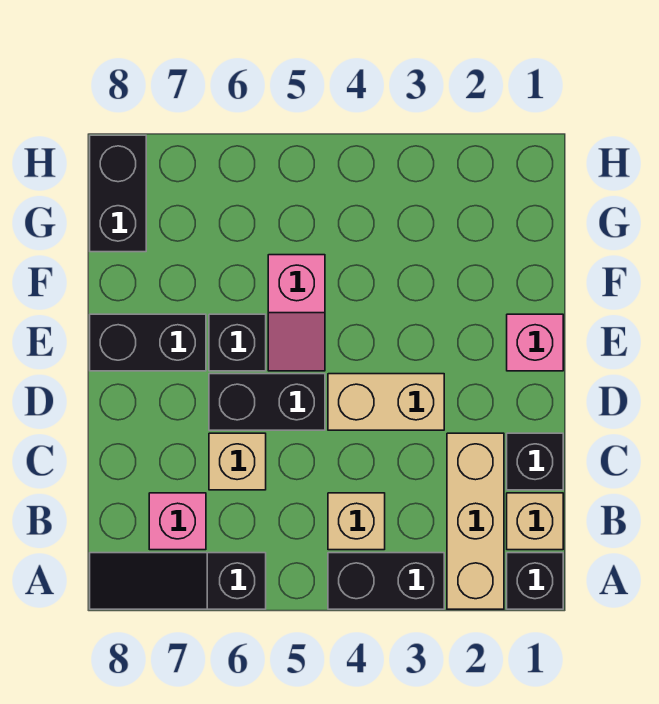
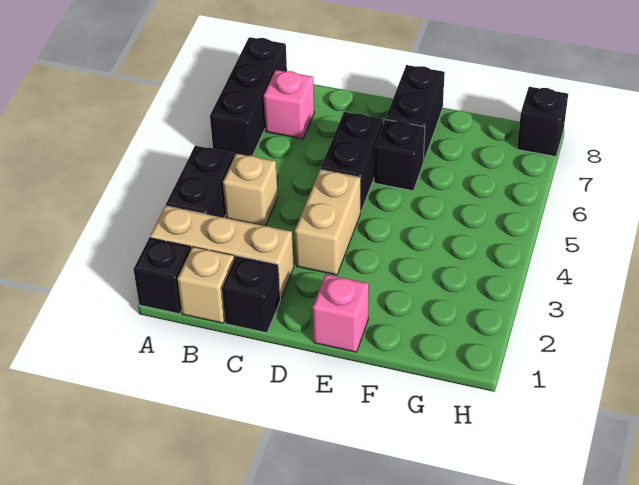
black 1x3 slope [90,553,266,609] -> black 1x3 brick [210,37,287,156]
tan 1x1 brick [209,433,266,490] -> none
pink 1x2 slope [268,255,325,371] -> none
black 1x2 brick [90,135,146,252] -> black 1x1 brick [517,87,568,157]

